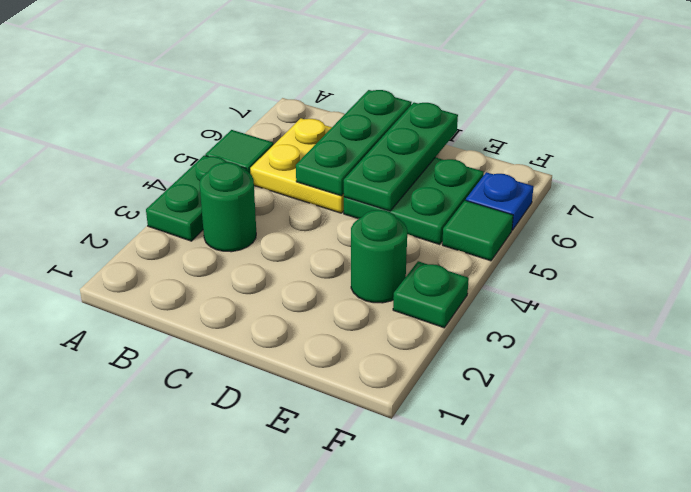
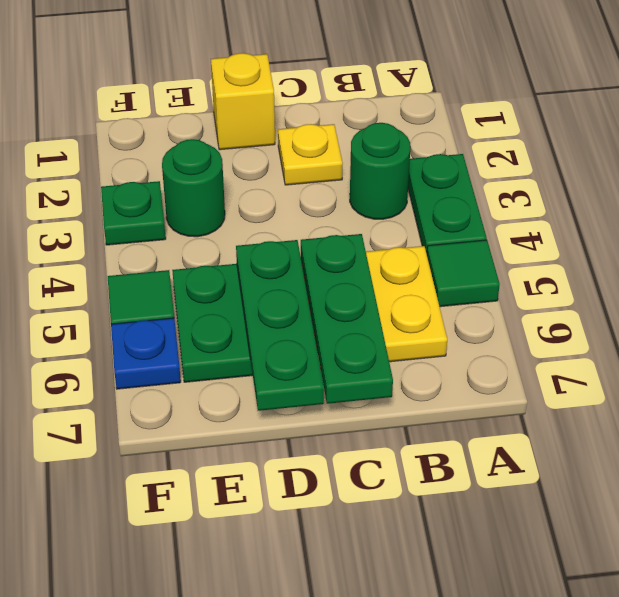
none -> yellow 1x1 plate [278,124,343,185]
none -> yellow 1x1 brick [211,53,275,150]

